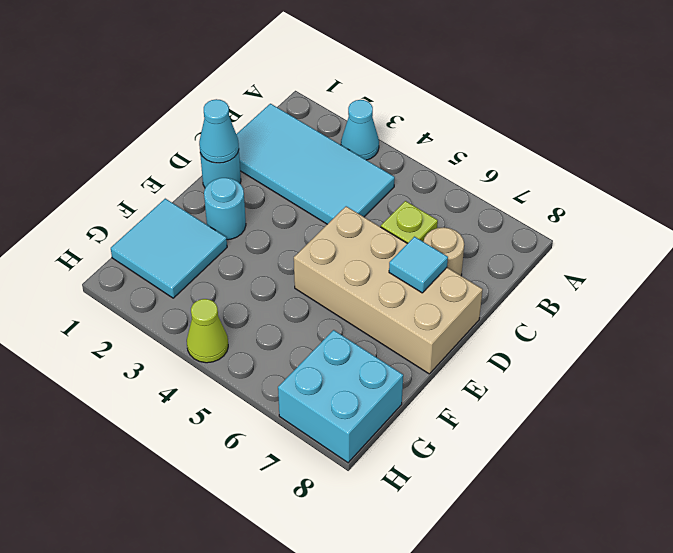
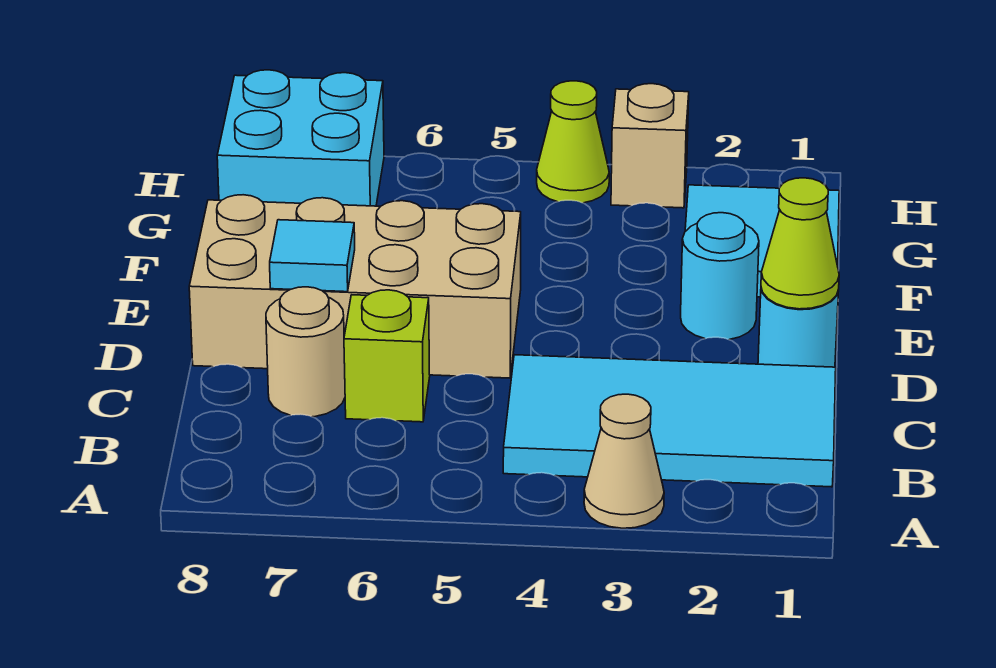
cyan 1x1 cone [341,100,379,160] -> tan 1x1 cone [584,394,664,528]
cyan 1x1 cone [199,99,239,163] -> lime 1x1 cone [761,178,839,309]
none -> tan 1x1 brick [611,84,689,208]

